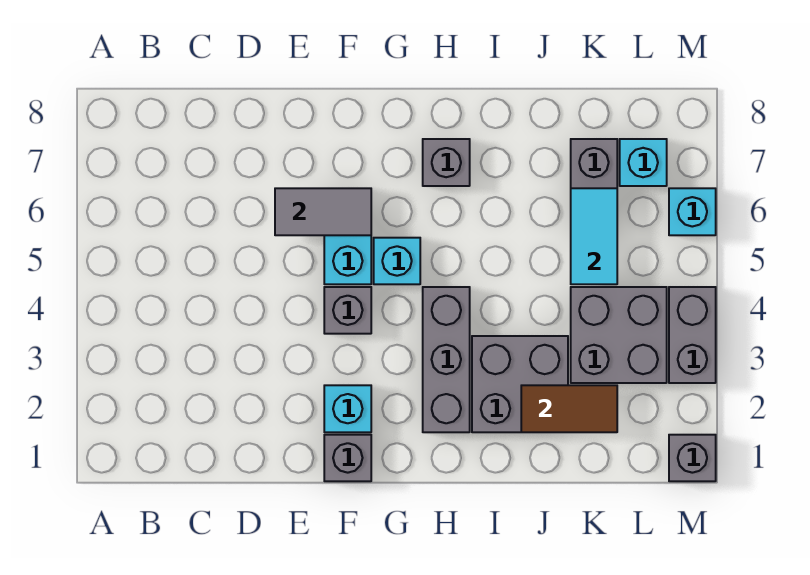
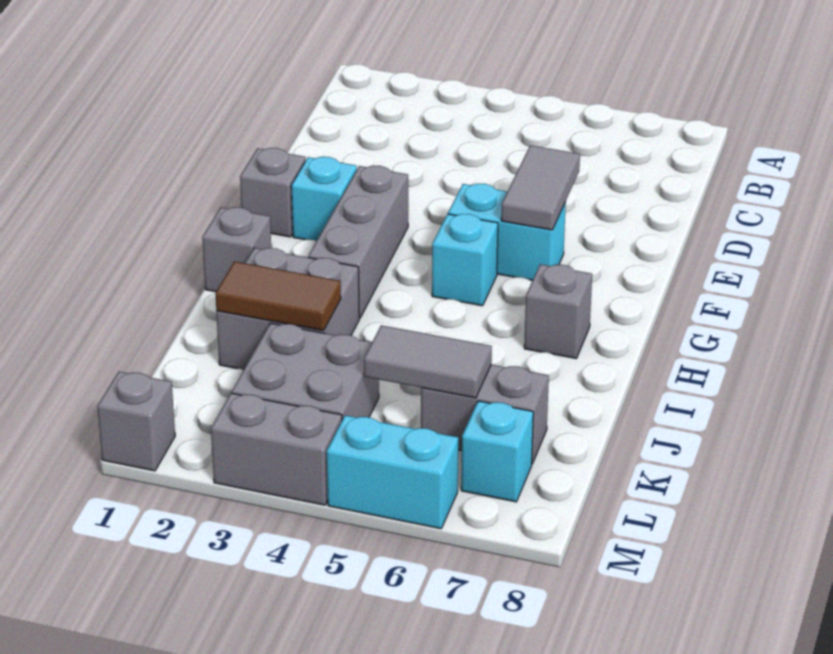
grey 1x1 brick [324,287,371,334] -> grey 1x1 brick moved to [202,207,271,292]
grey 1x3 brick [423,287,470,432] -> grey 1x3 brick turned to [308,166,408,318]
brown 1x2 tile [521,385,617,432] -> brown 1x2 tile turned to [215,261,341,331]
cyan 1x2 tile [571,188,617,284] -> grey 1x2 tile [364,325,492,398]
cyan 1x1 brick [669,188,716,235] -> cyan 1x2 brick [327,415,458,529]

